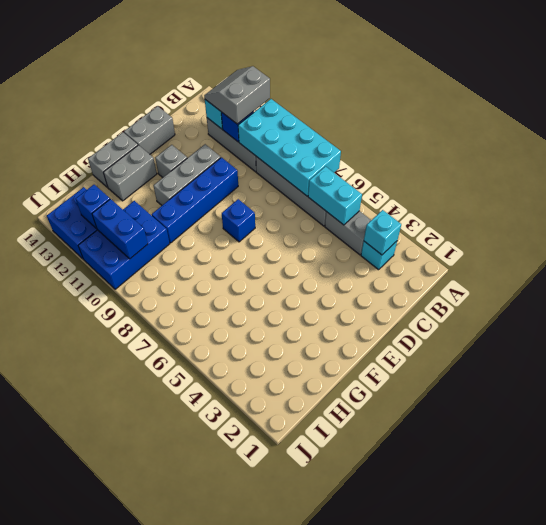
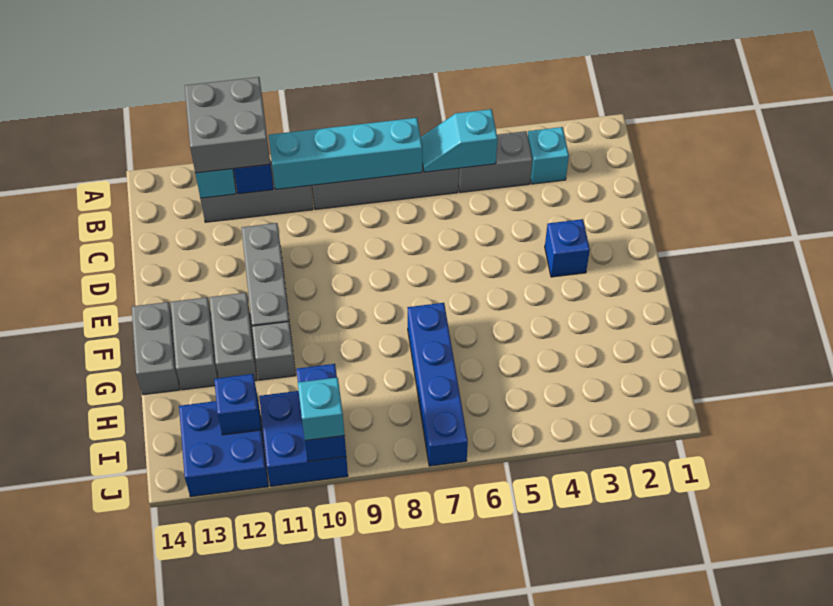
cyan 2x4 brick [238,99,341,196] -> cyan 1x4 brick [269,118,422,190]
grey 2x2 slope [204,66,270,124] -> grey 2x2 brick [185,77,270,173]
cyan 1x1 brick [364,210,401,255] -> cyan 1x1 brick moved to [298,378,345,441]
cyan 1x2 brick [308,166,362,225] -> cyan 1x2 slope [421,109,498,172]
blue 1x4 brick [152,158,238,243] -> blue 1x4 brick moved to [407,303,468,466]
grey 1x2 brick [124,106,175,154] -> grey 1x2 brick moved to [210,293,257,381]
blue 1x1 brick [222,199,255,242] -> blue 1x1 brick moved to [545,219,590,277]
grey 1x1 brick [155,145,187,177] -> grey 1x1 brick moved to [252,322,296,380]
blue 2x3 brick [78,201,170,289] -> blue 2x2 brick [259,391,348,486]
blue 1x2 brick [92,199,148,259] -> blue 1x2 brick turned to [296,364,346,461]

